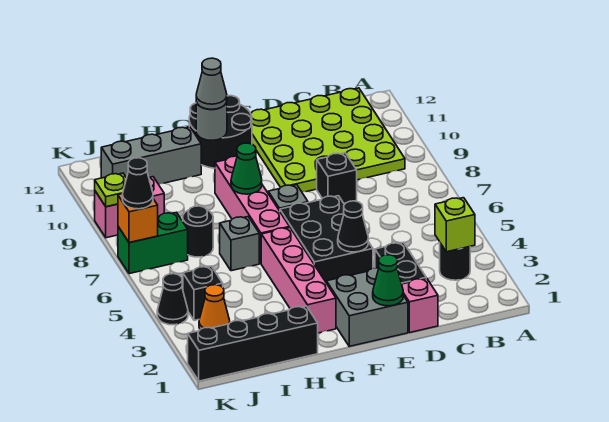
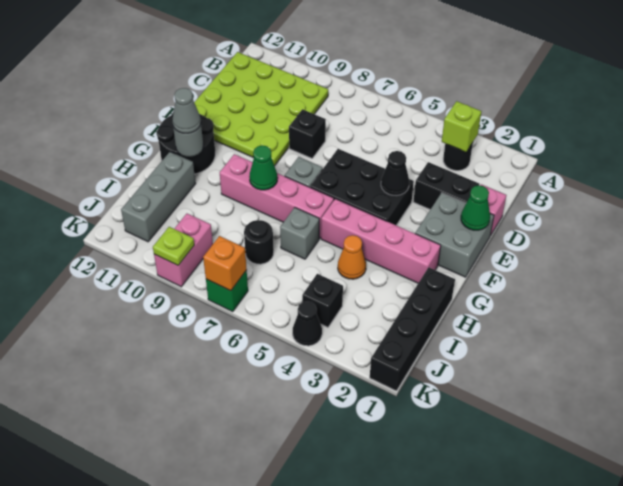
orange 1x1 cone [199,285,230,329] -> orange 1x1 cone moved to [338,235,366,279]
green 1x2 brick [118,212,188,274] -> green 1x1 brick [206,270,248,312]
black 1x1 cone [122,158,153,209] -> none

